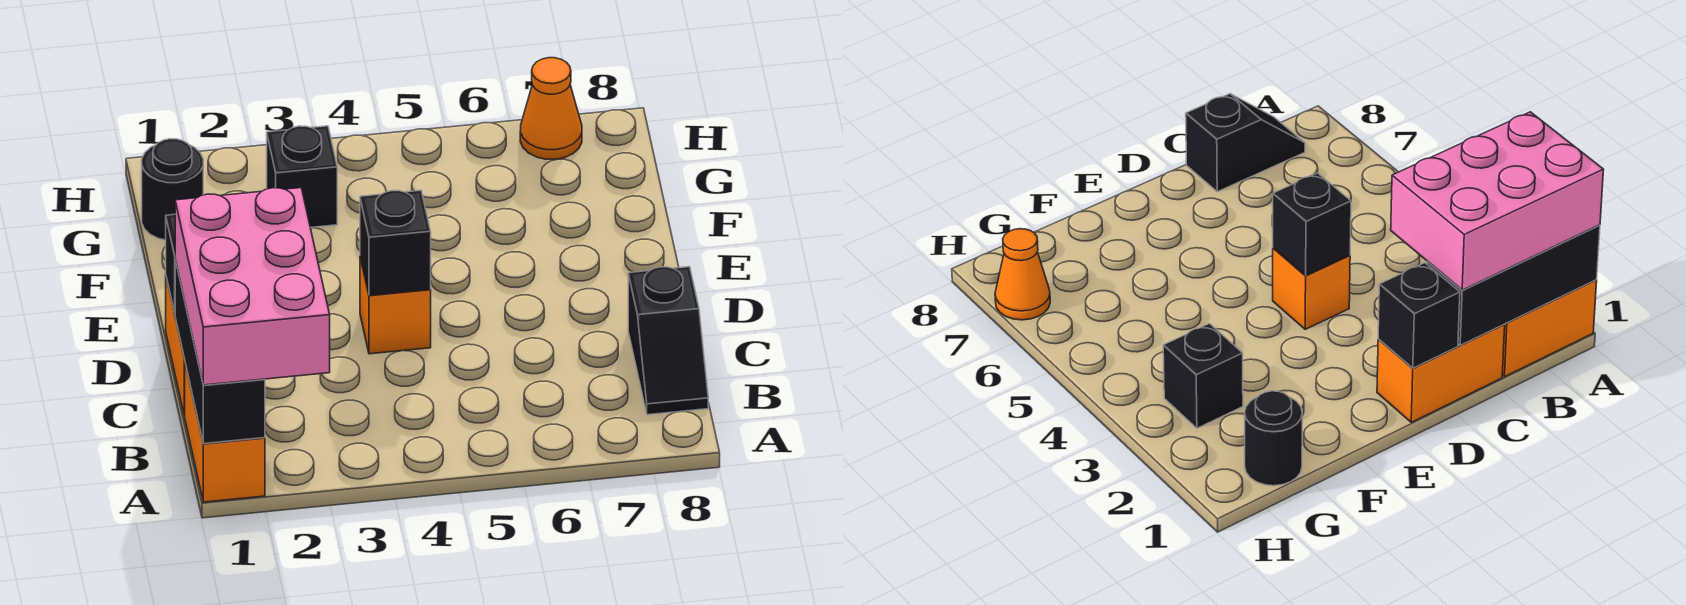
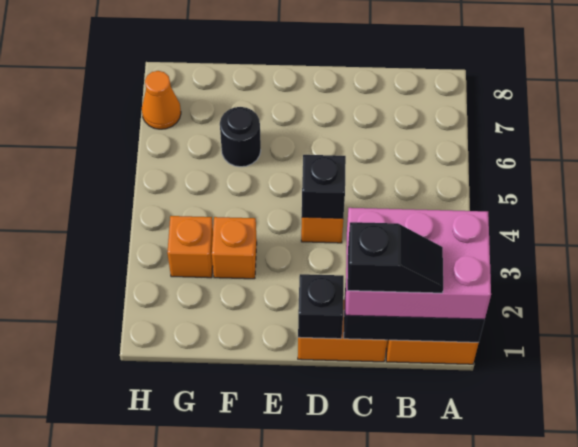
black 1x2 slope [628,267,708,415] -> black 1x2 slope moved to [347,222,443,293]
none -> orange 1x1 brick [212,217,257,279]
black 1x1 round brick [142,139,203,240] -> black 1x1 round brick moved to [220,107,261,167]
black 1x1 brick [267,126,337,227] -> orange 1x1 brick [167,216,213,278]

